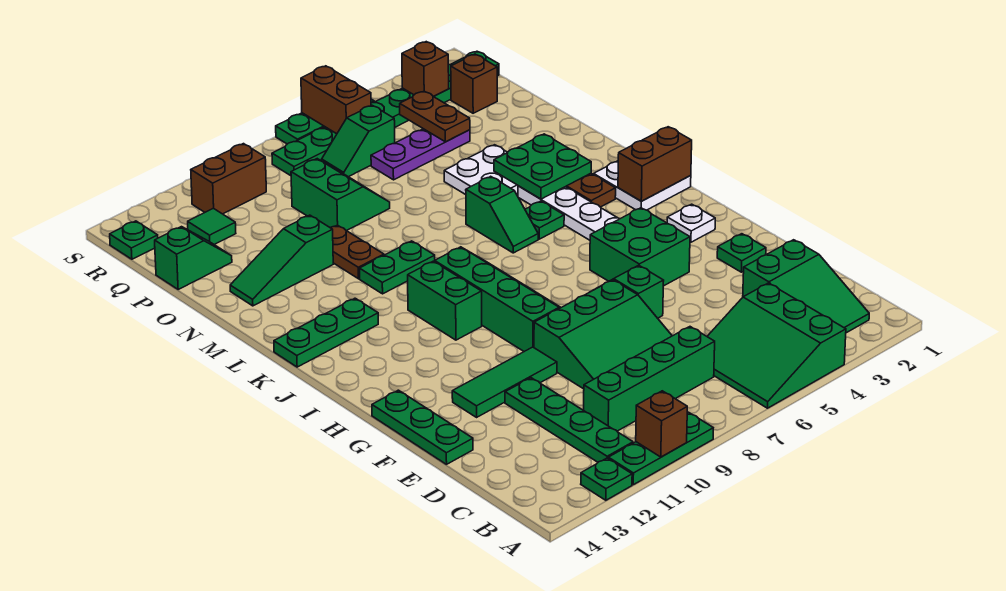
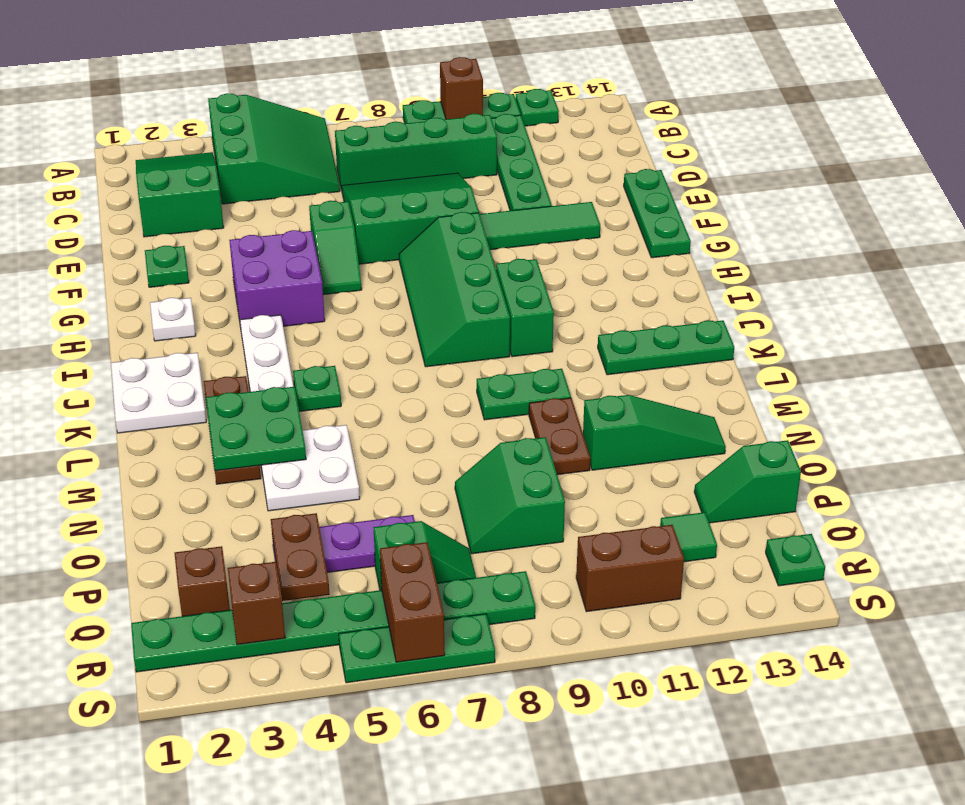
green 2x2 brick [590,208,690,286] -> purple 2x2 brick [229,230,325,327]
brown 1x2 brick [618,127,692,201] -> none
green 1x2 slope [466,176,538,253] -> none

